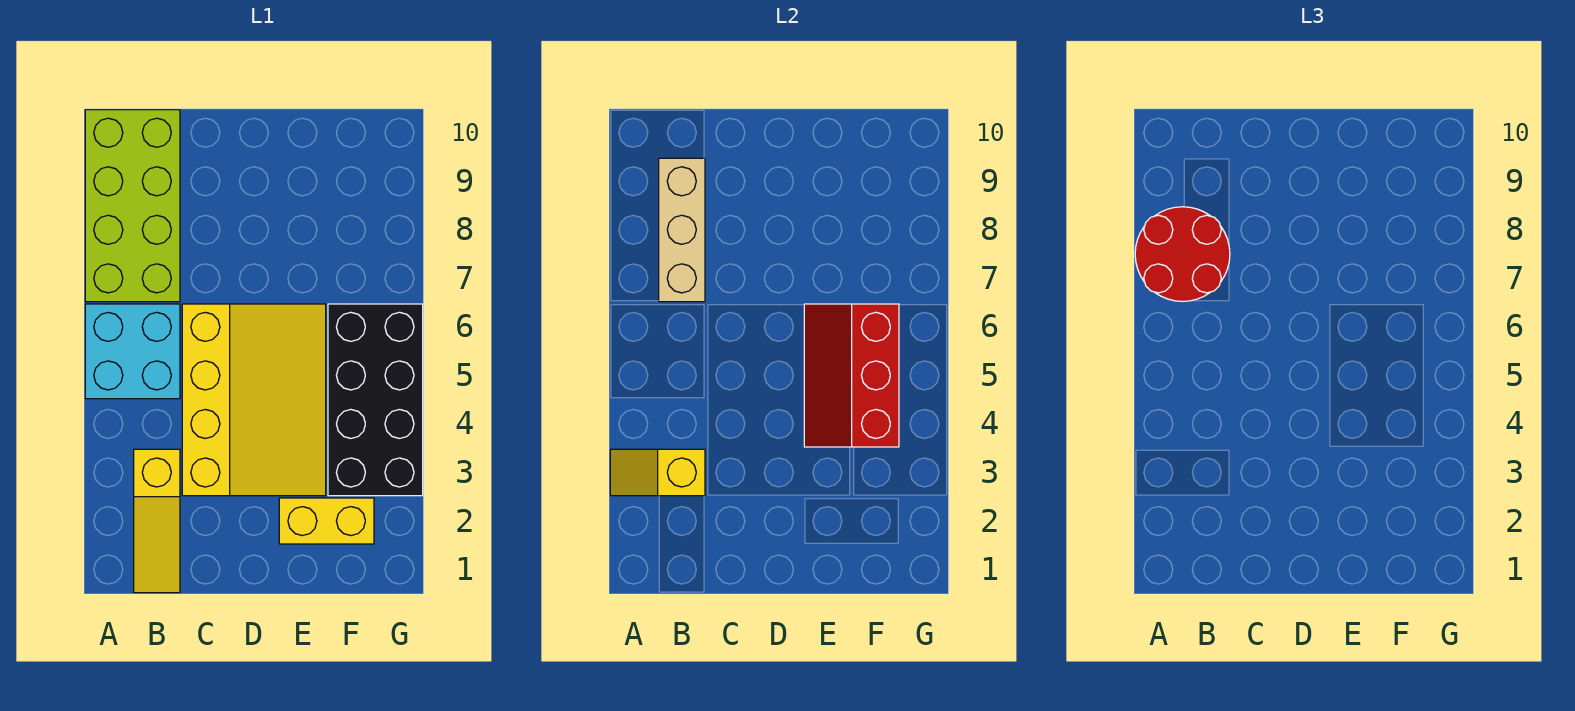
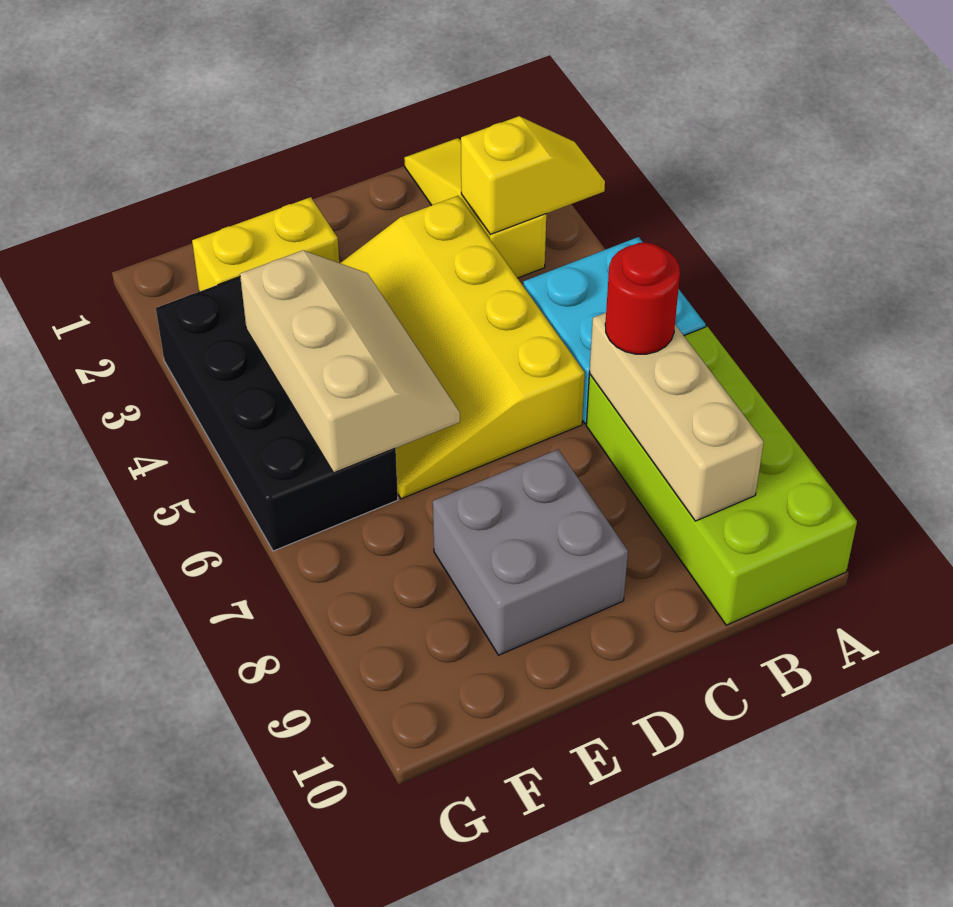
red 2x2 round brick [1135,207,1230,301] -> red 1x1 round brick [605,242,680,354]
none -> grey 2x2 brick [433,450,628,655]
red 2x3 slope [804,304,899,447] -> tan 2x3 slope [240,250,460,473]

